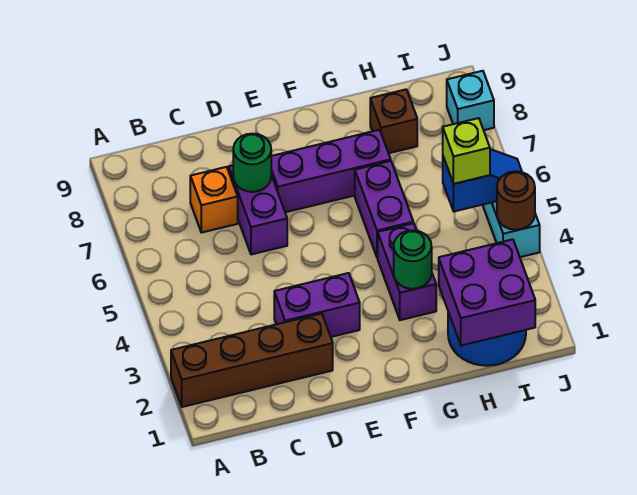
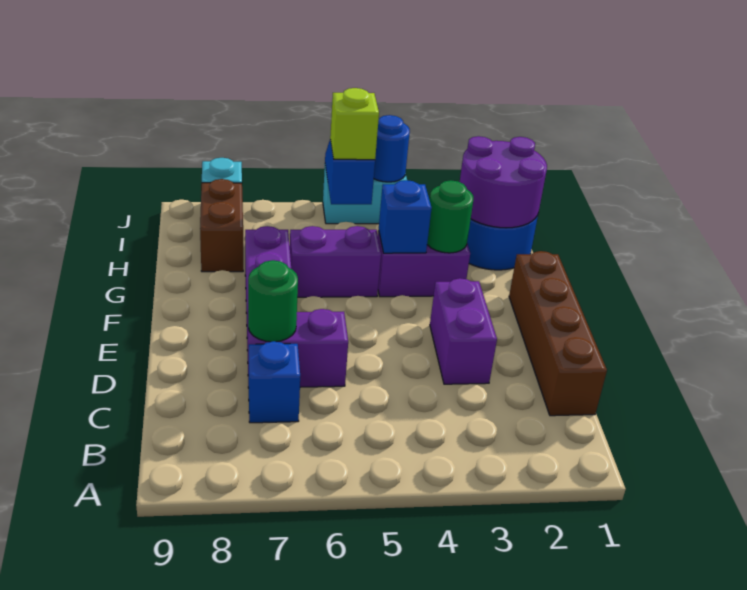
brown 1x4 brick [171,313,333,407] -> brown 1x4 brick moved to [509,251,607,416]
orange 1x1 brick [190,167,238,233] -> blue 1x1 brick [249,341,300,423]
none -> blue 1x1 brick [379,180,432,253]
purple 2x2 brick [439,239,535,345] -> purple 2x2 round brick [460,136,547,228]
brown 1x1 brick [370,89,417,153] -> brown 1x2 brick [200,179,243,272]
brown 1x1 round brick [497,171,535,230] -> blue 1x1 round brick [374,115,410,182]

